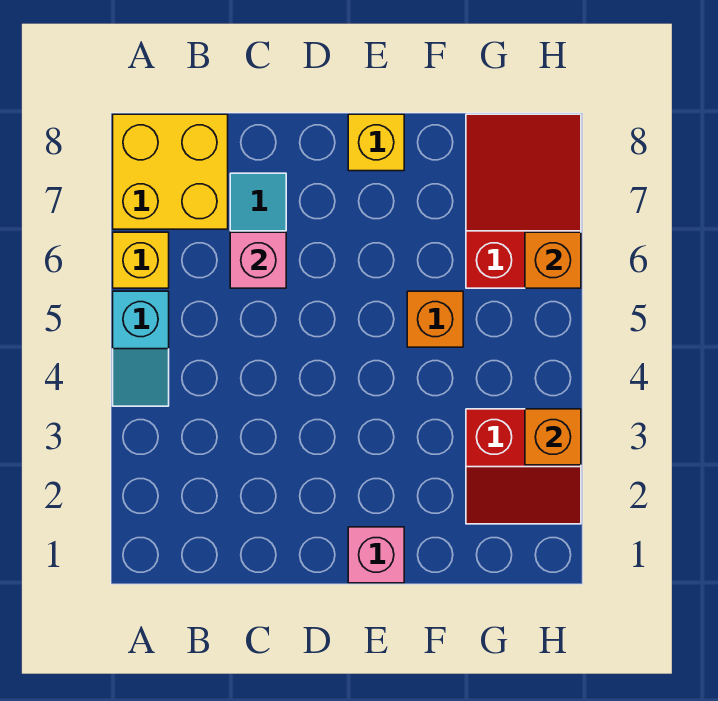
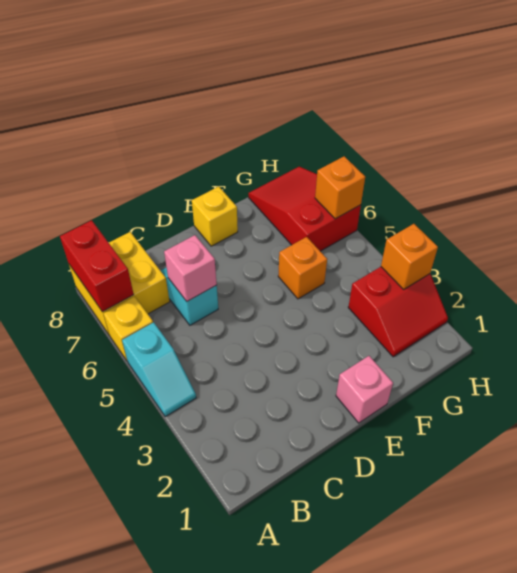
none -> red 1x2 brick [60,220,134,312]

